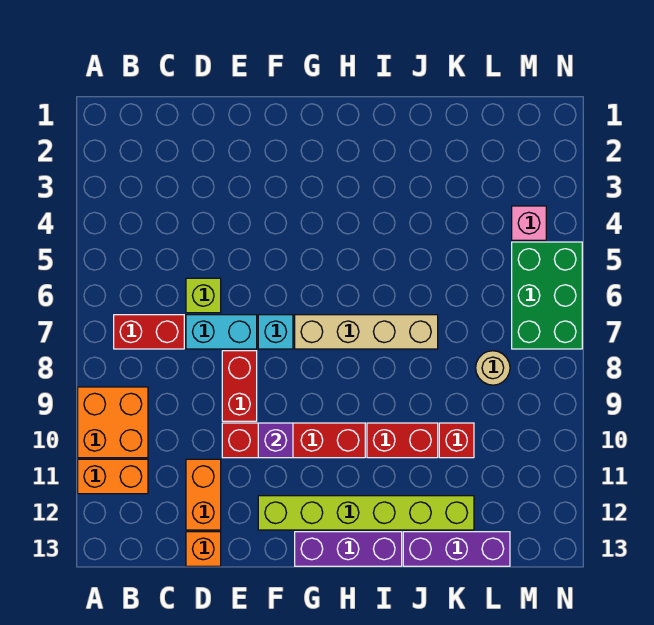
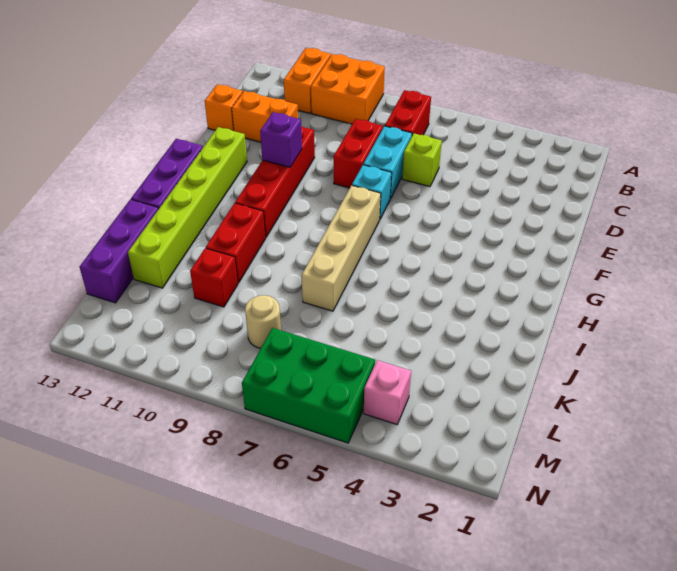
red 1x2 brick [222,351,257,421] -> red 1x2 brick turned to [333,119,383,188]

